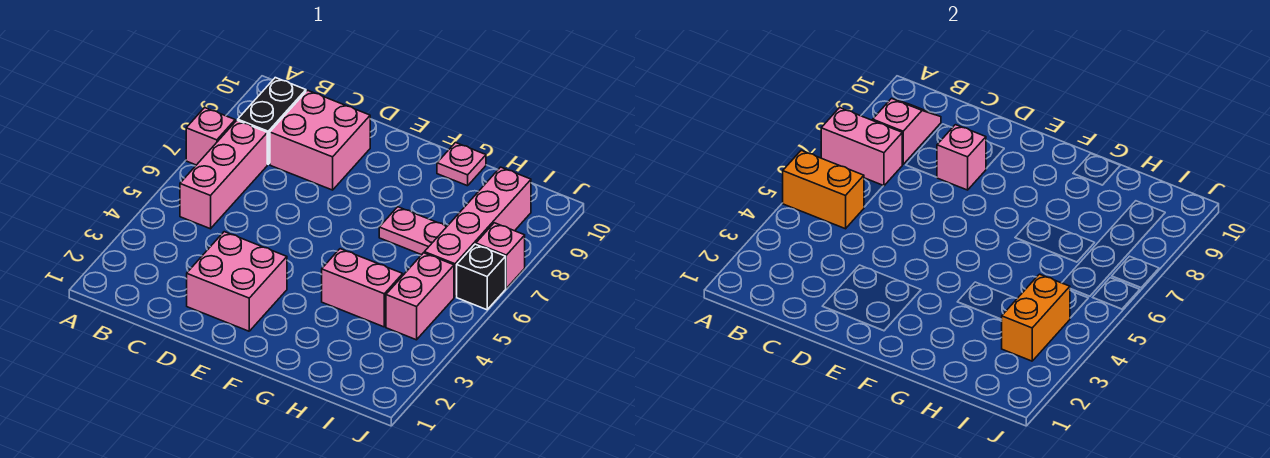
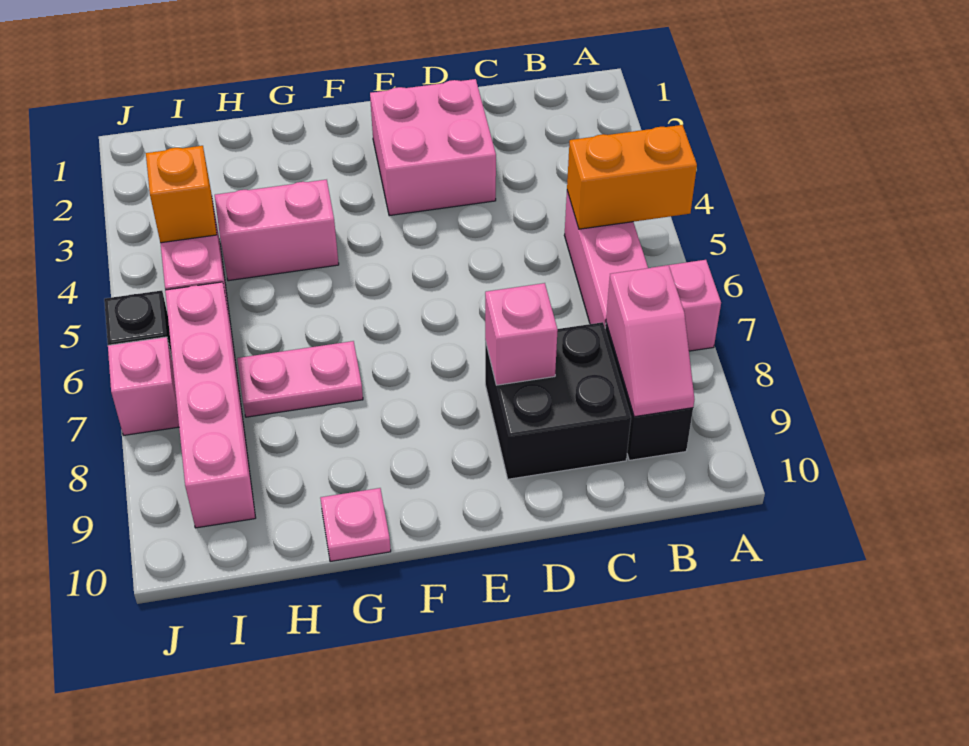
pink 1x2 brick [821,108,902,186] -> none
pink 2x2 brick [270,90,370,190] -> black 2x2 brick [485,322,631,479]
orange 1x2 brick [1001,274,1070,361] -> orange 1x1 brick [146,146,217,243]

